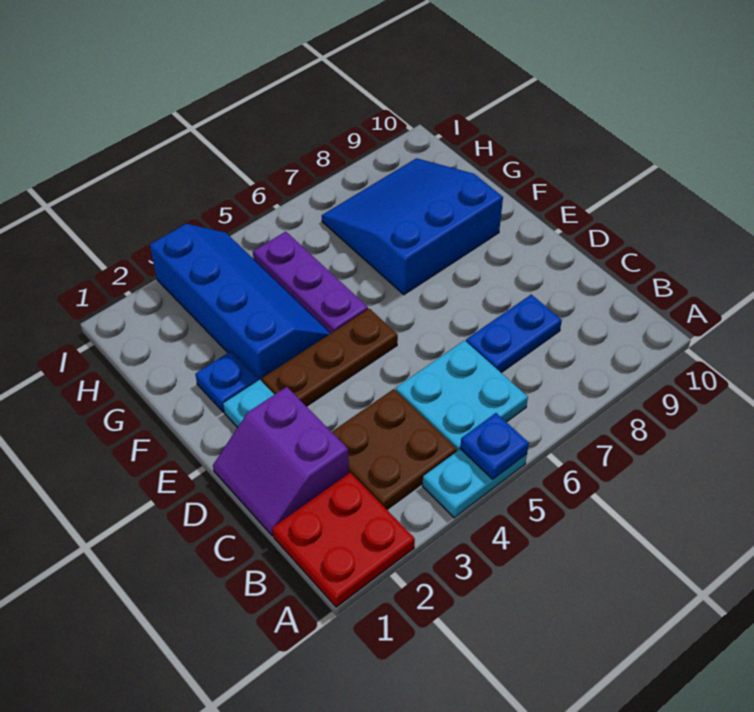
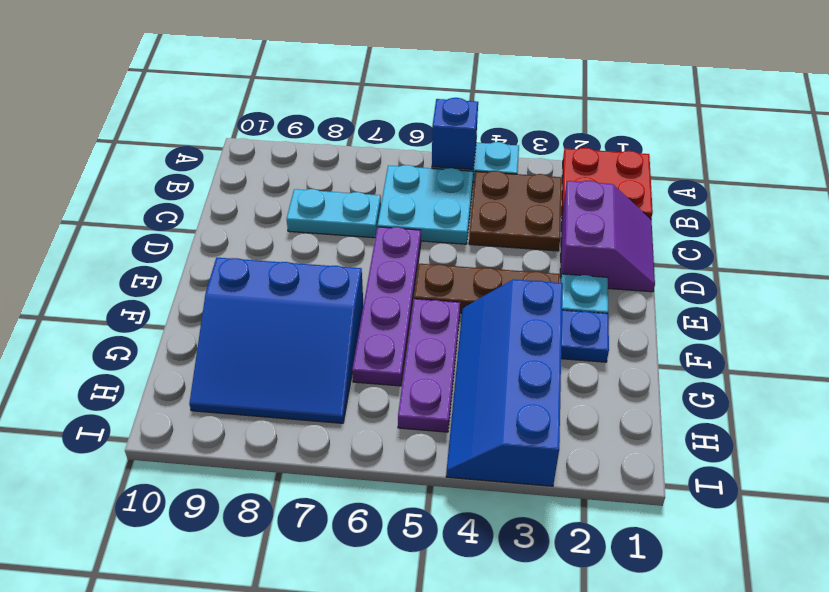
blue 1x1 plate [460,413,529,479] -> blue 1x1 brick [432,98,478,169]
blue 1x2 plate [466,294,562,373] -> cyan 1x2 plate [287,189,381,238]
none -> purple 1x4 plate [352,227,421,386]

